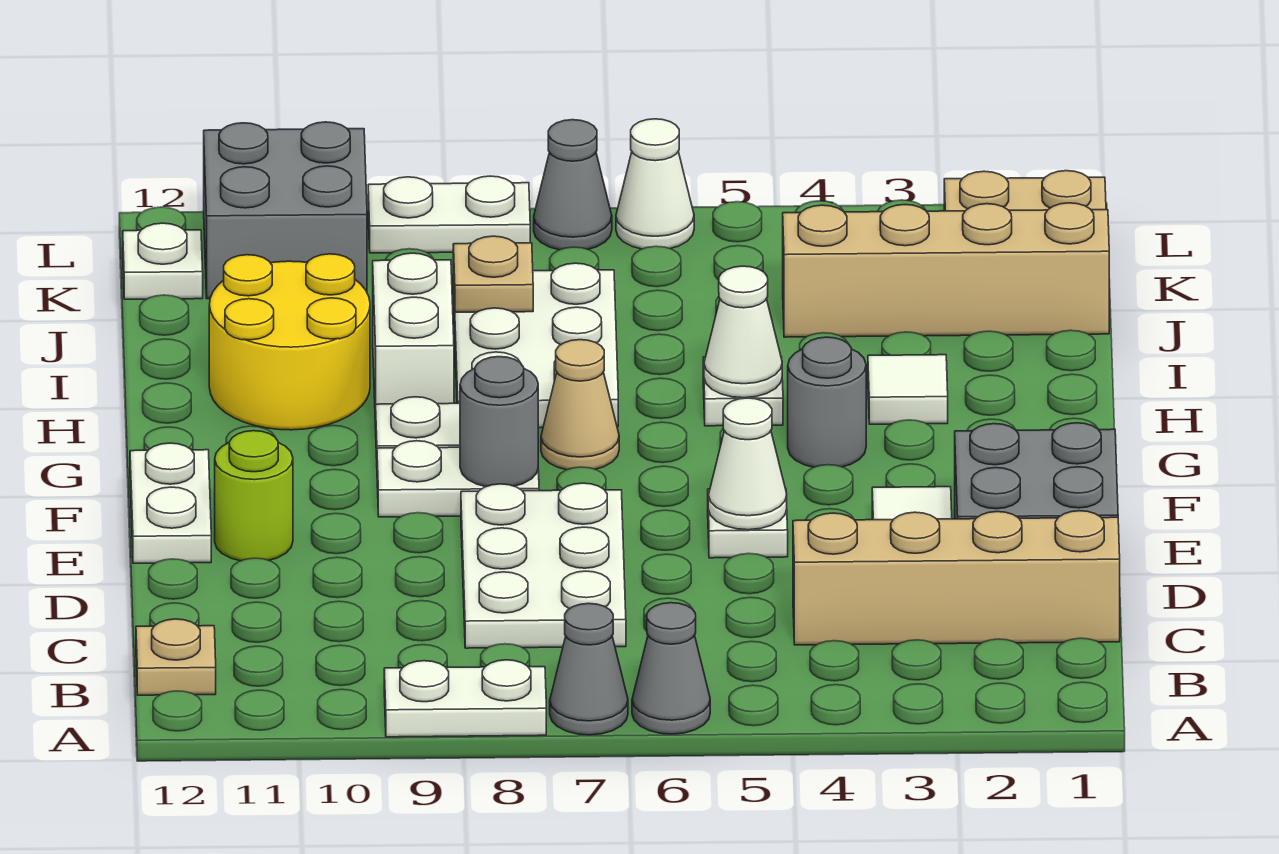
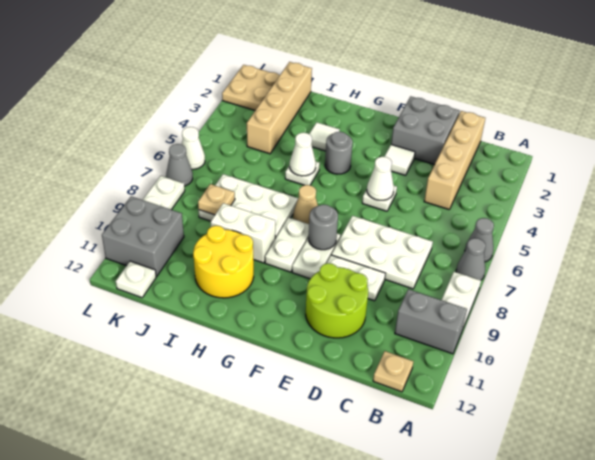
none -> grey 1x2 brick [395,289,467,354]
lime 1x1 round brick [215,431,293,561] -> lime 2x2 round brick [306,263,368,338]
white 1x2 plate [130,443,211,563] -> white 1x2 plate moved to [327,255,385,301]

